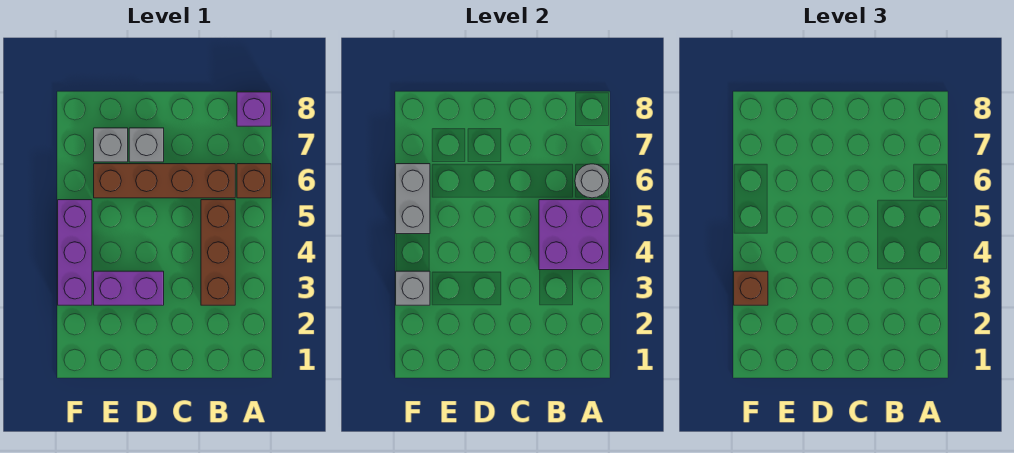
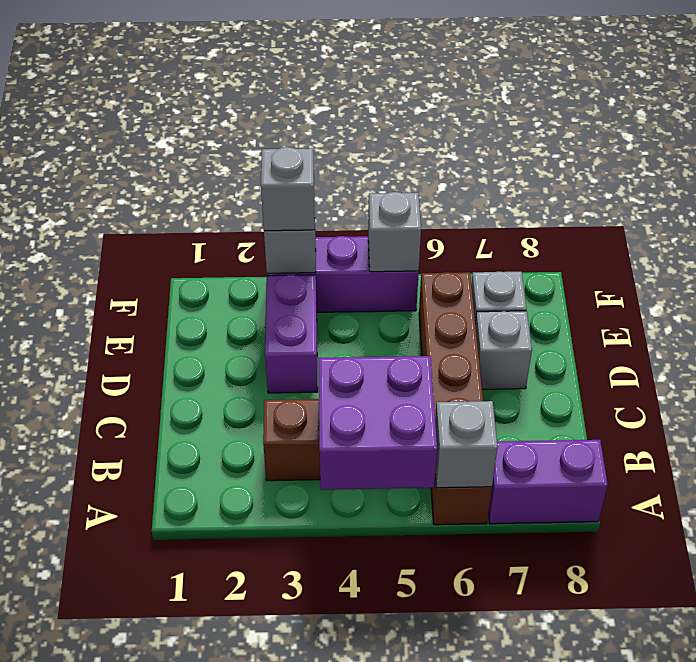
grey 1x1 round brick [575,164,609,198] -> grey 1x1 brick [435,401,498,488]
purple 1x1 brick [237,92,271,126] -> purple 1x2 brick [488,440,608,524]
brown 1x1 brick [734,271,768,305] -> grey 1x1 brick [261,147,315,231]
grey 1x2 brick [396,164,430,234] -> grey 1x1 brick [368,192,421,272]

